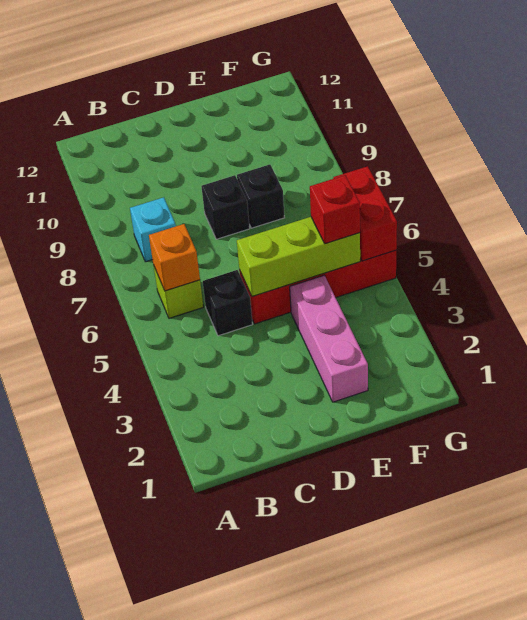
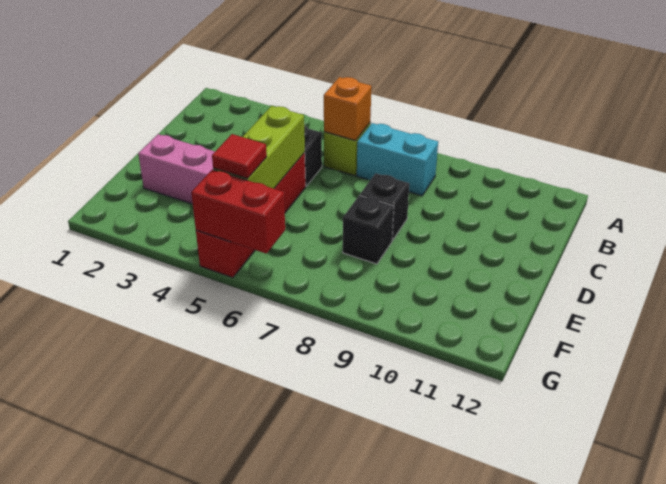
cyan 1x1 brick [130,197,176,262] -> cyan 1x2 brick [357,123,438,196]
red 1x1 brick [310,175,360,244] -> red 1x1 tile [212,134,267,179]

